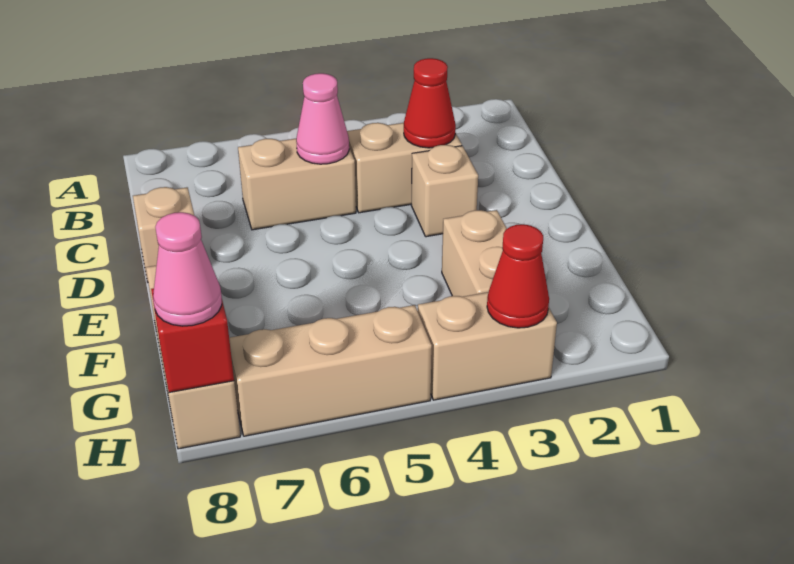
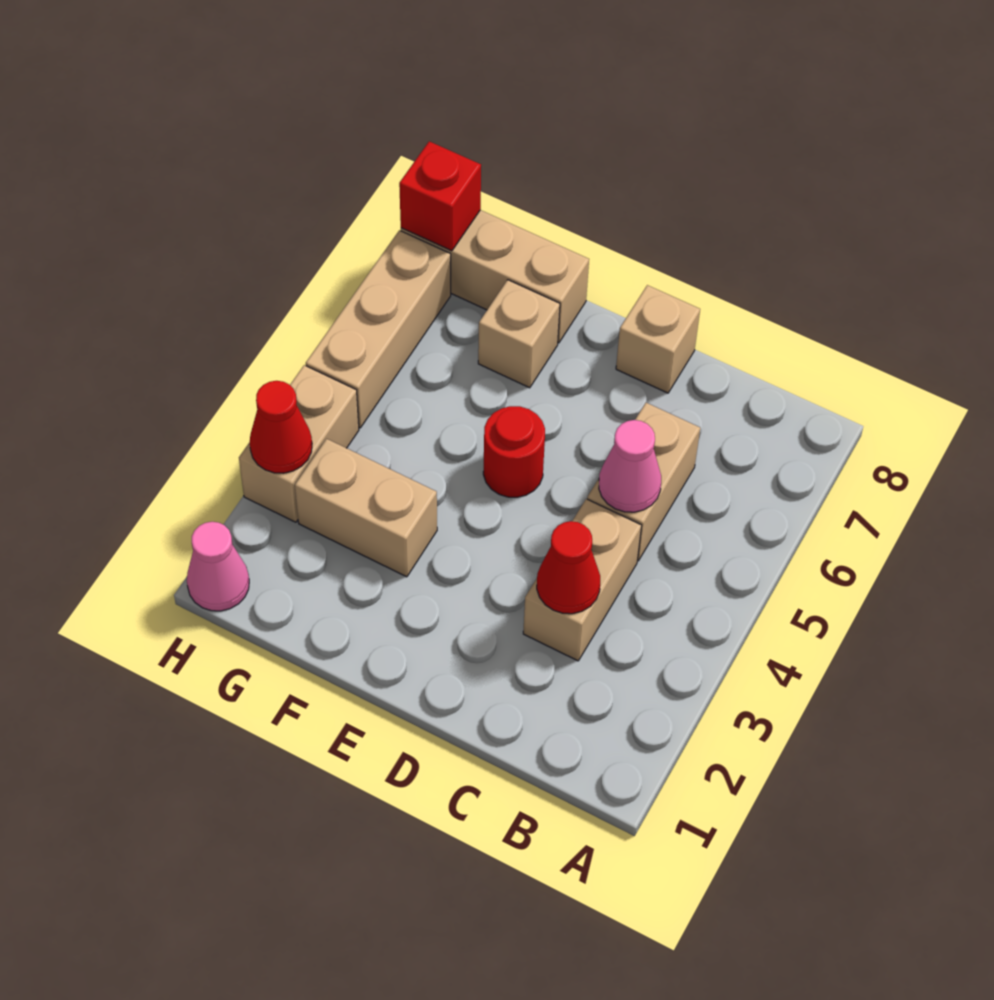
tan 1x1 brick [411,145,478,237] -> tan 1x1 brick moved to [478,280,560,388]
none -> red 1x1 round brick [483,406,545,497]
pink 1x1 cone [153,212,222,326] -> pink 1x1 cone moved to [187,522,249,611]

